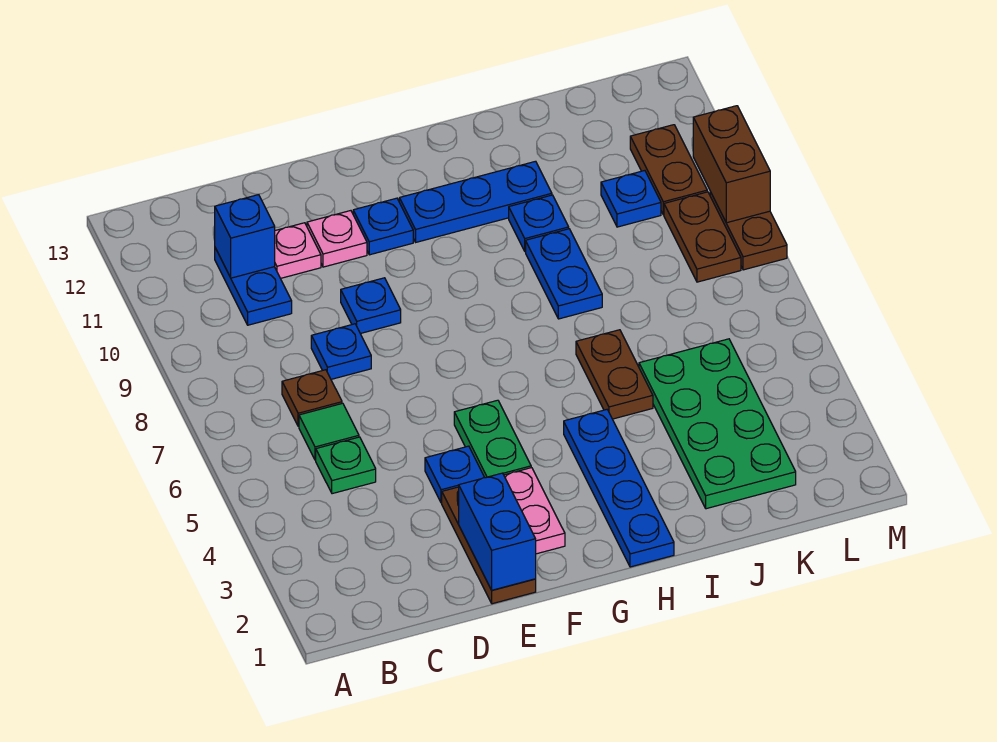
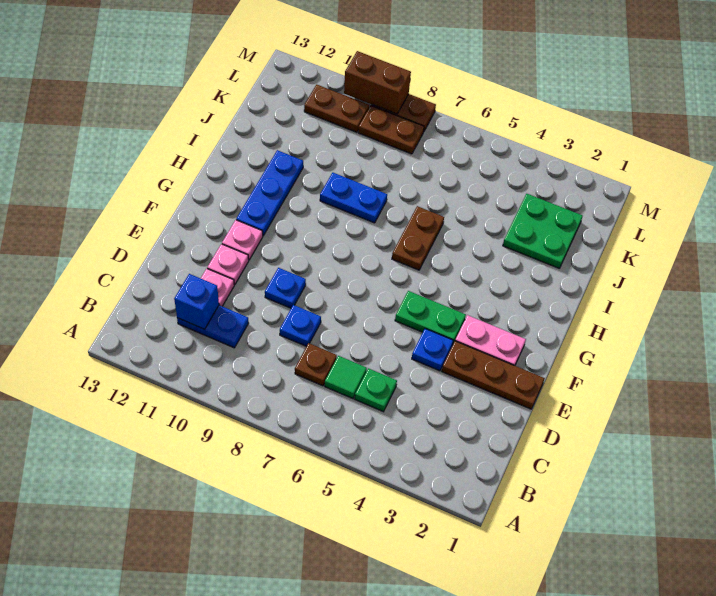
blue 1x2 brick [459,473,536,590] -> none
blue 1x1 plate [353,198,413,255] -> pink 1x1 plate [222,220,263,260]
blue 1x4 plate [564,410,674,567] -> none
brown 1x2 plate [576,330,653,419] -> brown 1x2 plate turned to [392,206,444,270]
blue 1x1 plate [509,195,569,252] -> none
green 2x4 plate [639,339,796,509] -> green 2x2 plate [503,194,582,268]
blue 1x1 plate [601,171,661,227] -> none

